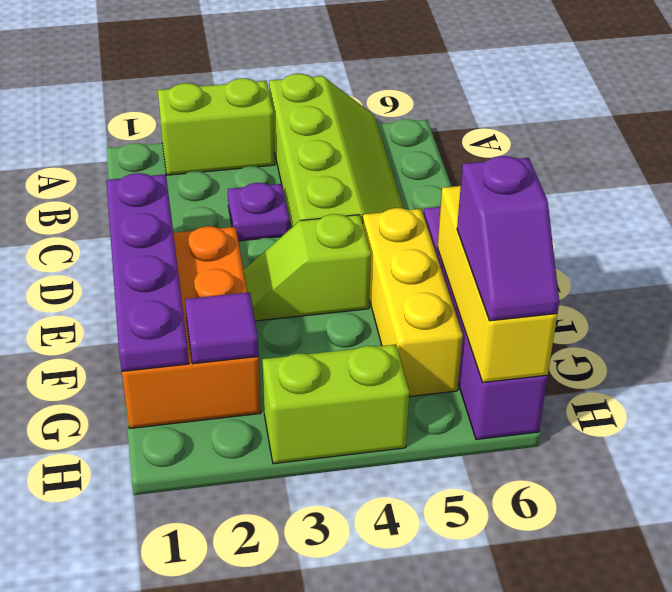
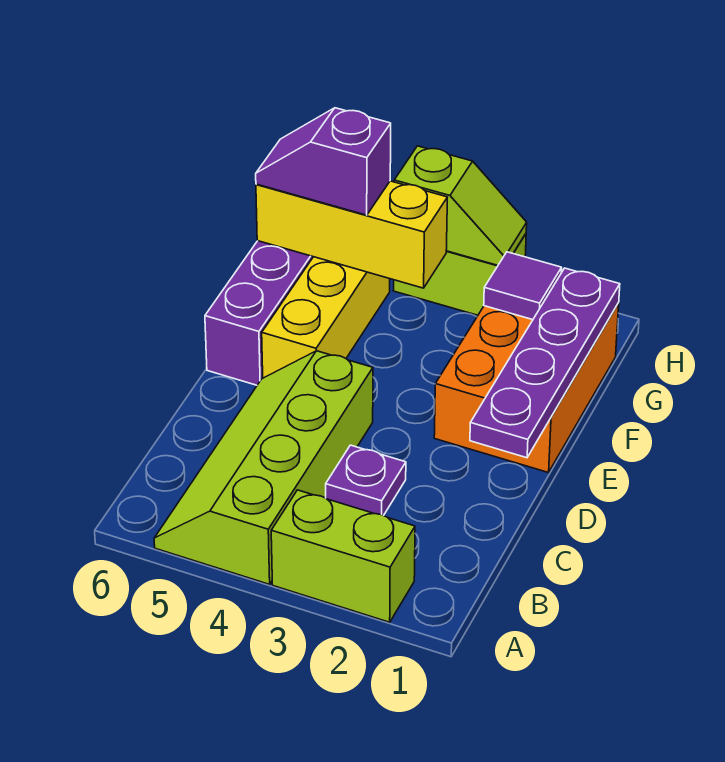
lime 1x2 slope [243,214,371,321] -> lime 1x2 slope moved to [394,146,527,265]
yellow 1x3 brick [437,186,557,383] -> yellow 1x3 brick turned to [256,181,447,288]
purple 1x2 slope [457,156,559,321] -> purple 1x2 slope turned to [256,108,391,215]

